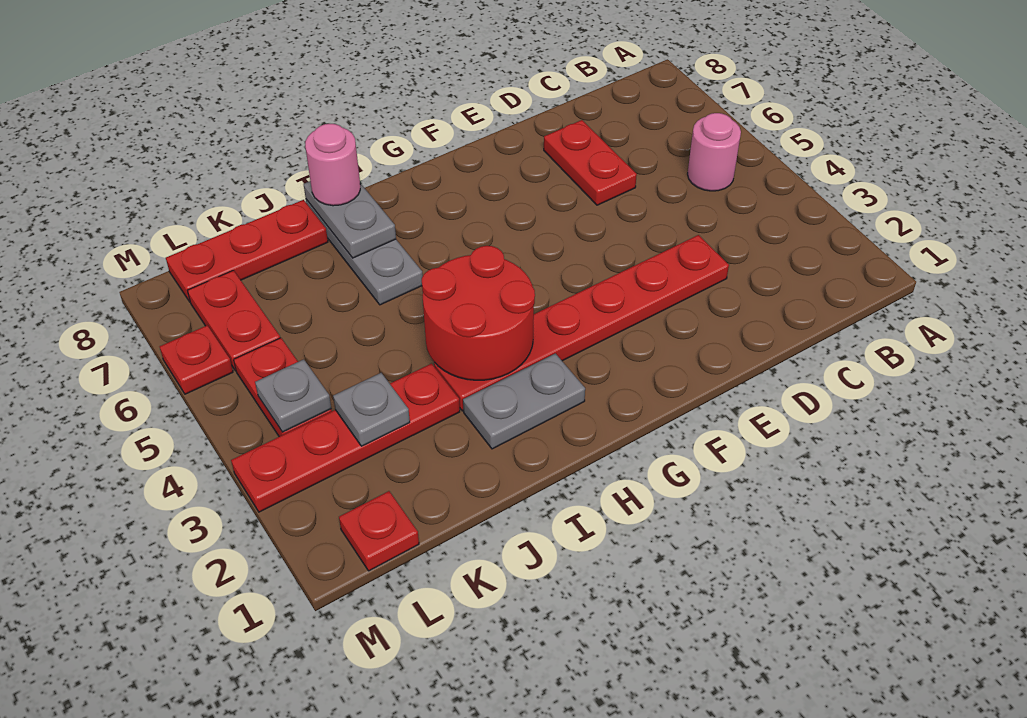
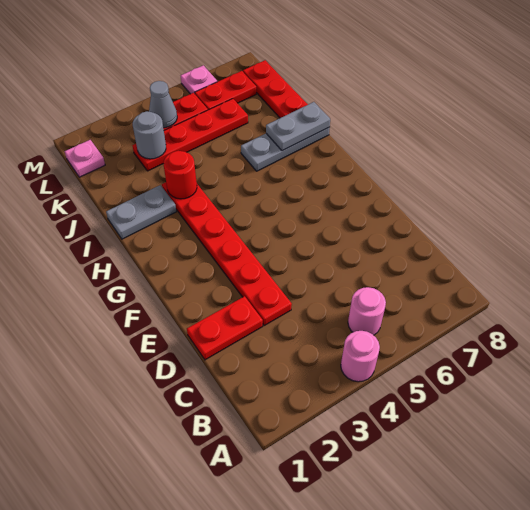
red 1x2 plate [544,120,637,205] -> red 1x2 plate moved to [187,296,263,360]
grey 1x2 plate [463,353,585,449] -> grey 1x2 plate turned to [106,185,176,239]
red 2x2 round brick [422,246,535,380] -> red 1x1 round brick [163,151,197,199]
pink 1x1 round brick [305,124,360,206] -> pink 1x1 round brick moved to [341,331,380,382]
red 1x4 plate [231,364,460,512] -> red 1x4 plate turned to [133,99,248,171]
grey 1x1 plate [333,373,410,446] -> grey 1x1 round brick [133,111,166,159]
red 1x1 plate [339,491,419,571] -> pink 1x1 plate [65,140,105,177]
grey 1x1 plate [255,359,331,432] -> grey 1x1 cone [149,81,177,128]
red 1x1 plate [160,325,233,394] -> pink 1x1 plate [181,65,217,94]

